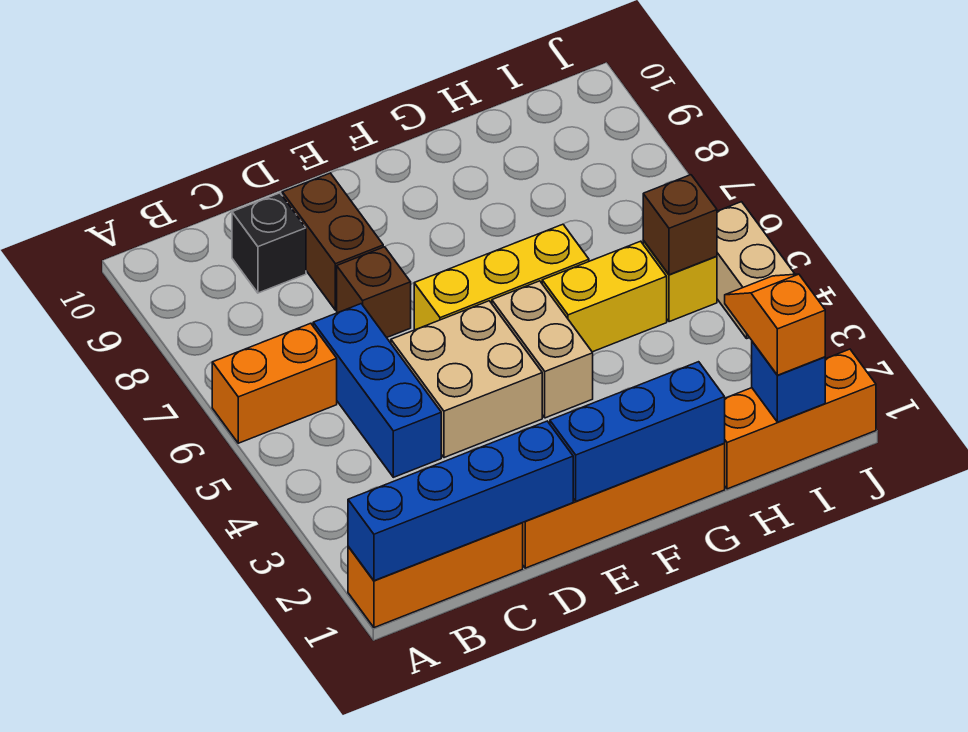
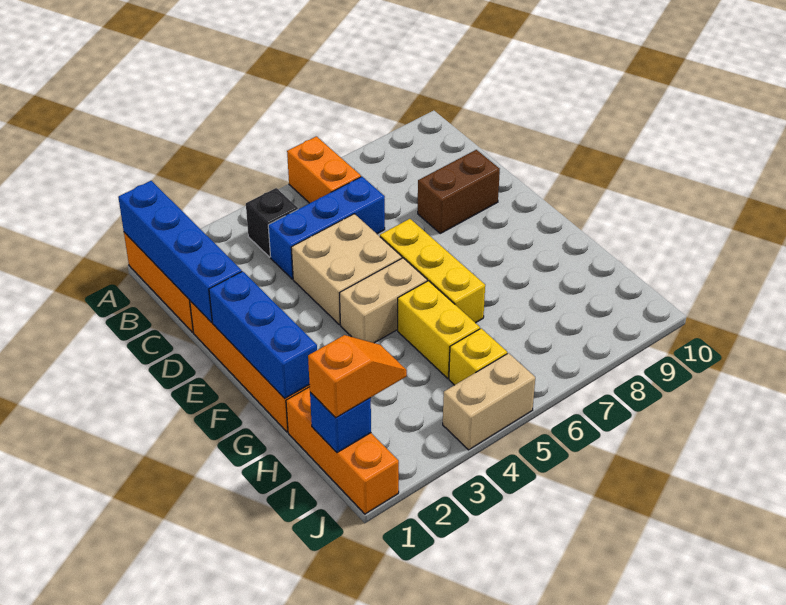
black 1x1 brick [232,193,306,293] -> black 1x1 brick moved to [246,188,298,257]
brown 1x1 brick [337,247,411,338] -> none
brown 1x1 brick [643,175,717,275] -> none

